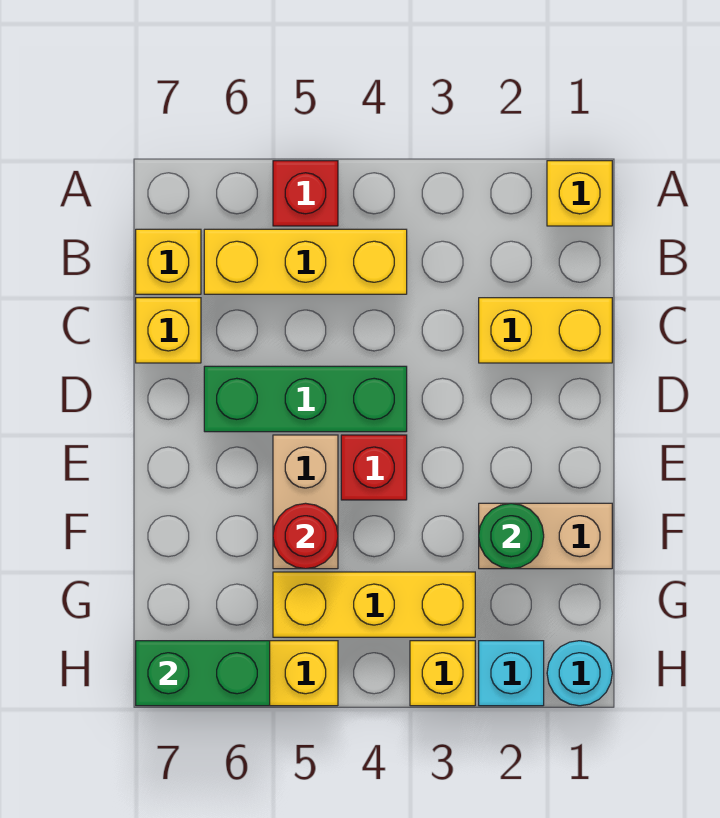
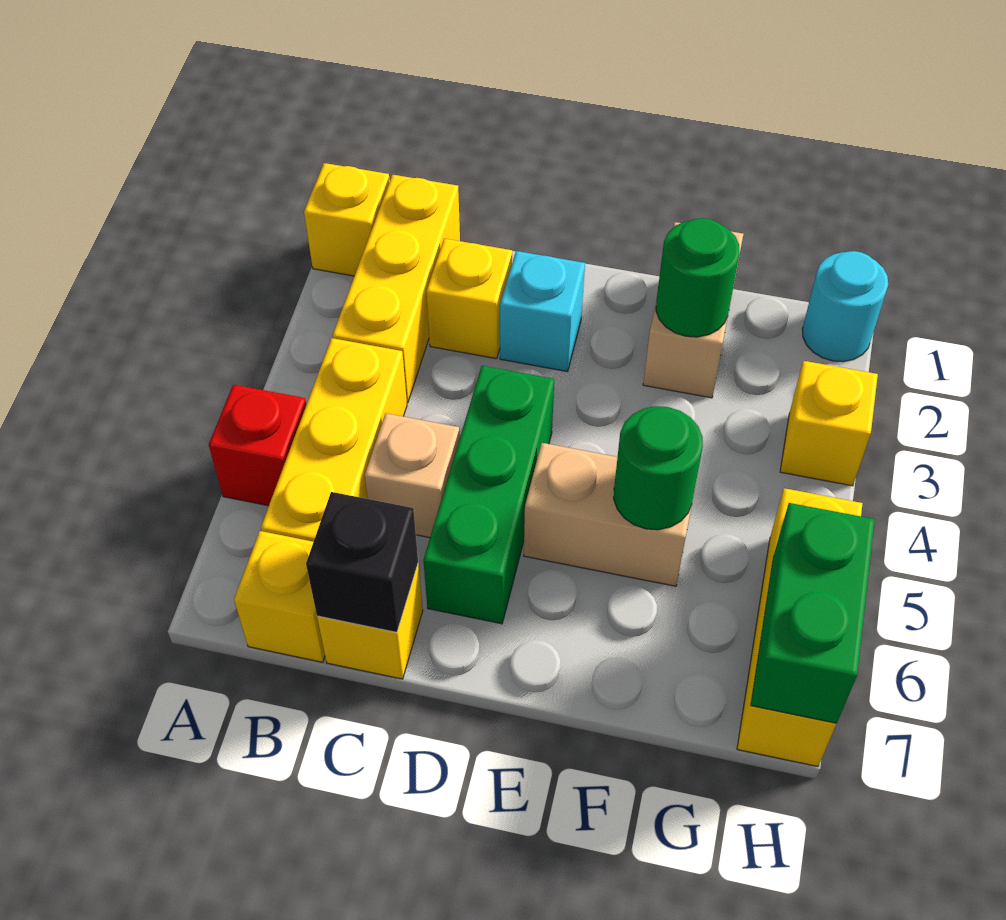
yellow 1x2 brick [479,298,612,363] -> yellow 1x1 brick [426,239,512,359]
none -> tan 1x1 brick [365,413,460,538]
none -> black 1x1 brick [306,492,418,632]
red 1x1 brick [341,435,407,500] -> none
red 1x1 round brick [273,503,338,569] -> green 1x1 round brick [614,406,703,530]
yellow 1x3 brick [273,572,475,637] -> yellow 1x3 brick moved to [332,175,460,403]
cyan 1x1 brick [479,641,544,706] -> cyan 1x1 brick moved to [500,251,585,372]

